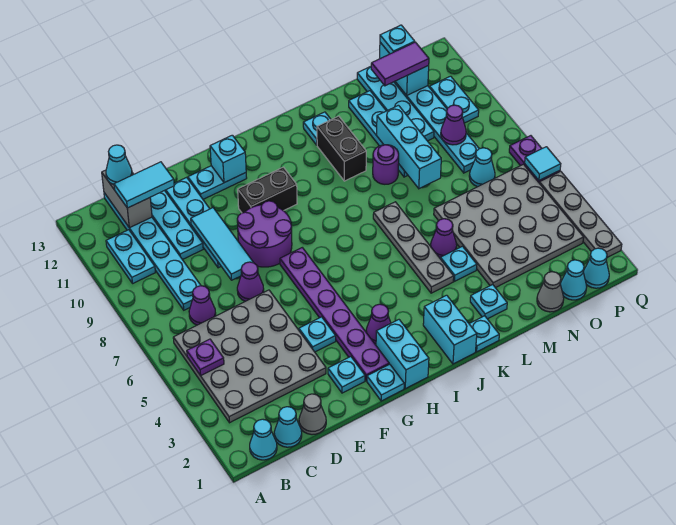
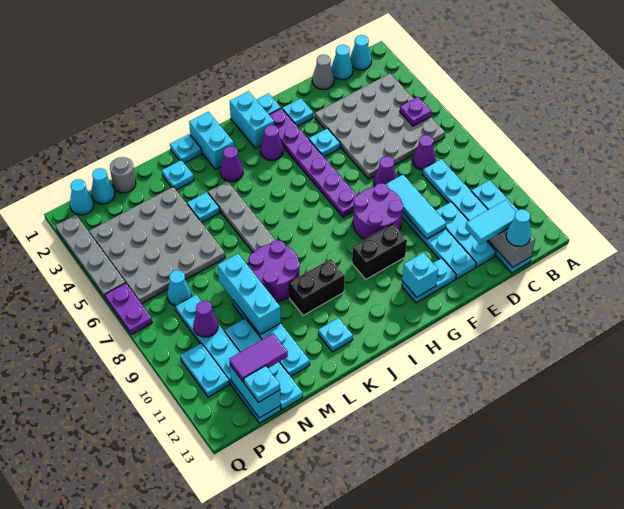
black 1x2 brick [317,116,366,181] -> black 1x2 brick turned to [289,259,345,315]
purple 1x1 cone [431,219,457,258] -> purple 1x1 cone moved to [220,146,243,182]
purple 1x1 round brick [373,145,399,184] -> purple 2x2 round brick [249,240,300,302]
grey 1x1 cone [537,272,564,312] -> grey 1x1 round brick [110,157,136,193]
cyan 1x1 tile [525,147,561,180] -> none

